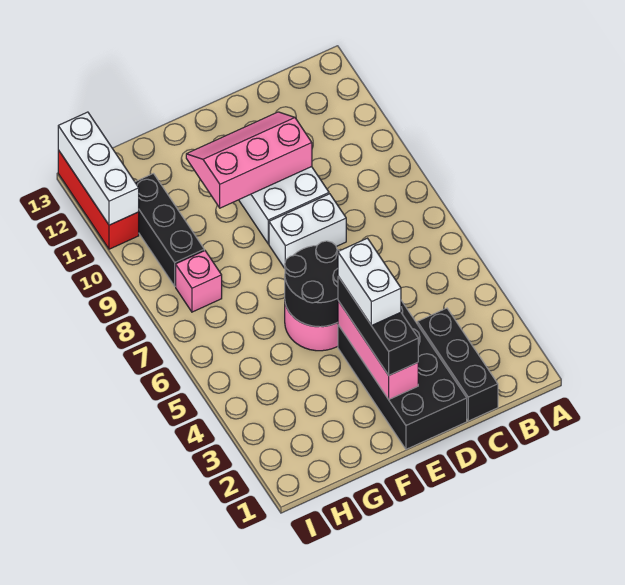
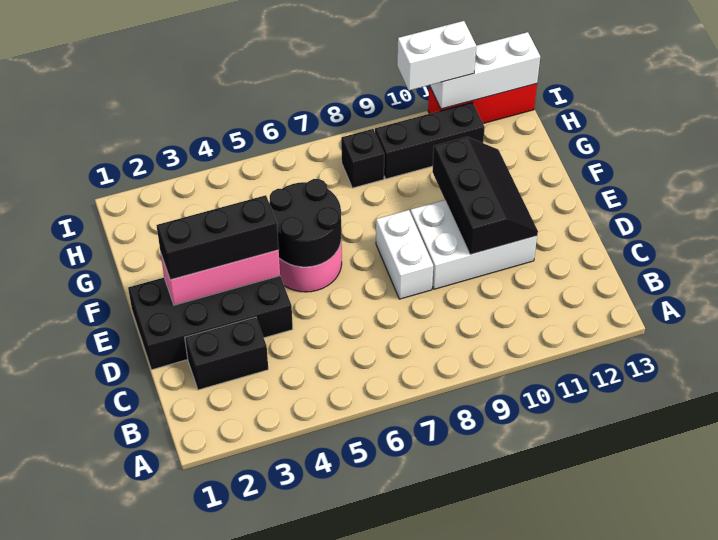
black 1x3 brick [417,308,498,421] -> black 1x2 brick [185,317,268,390]
pink 2x3 slope [186,112,312,208] -> black 2x3 slope [432,137,538,255]
white 1x2 brick [338,238,401,326] -> white 1x2 brick moved to [397,21,476,90]
pink 1x1 brick [176,251,222,312] -> black 1x1 brick [341,129,384,188]

